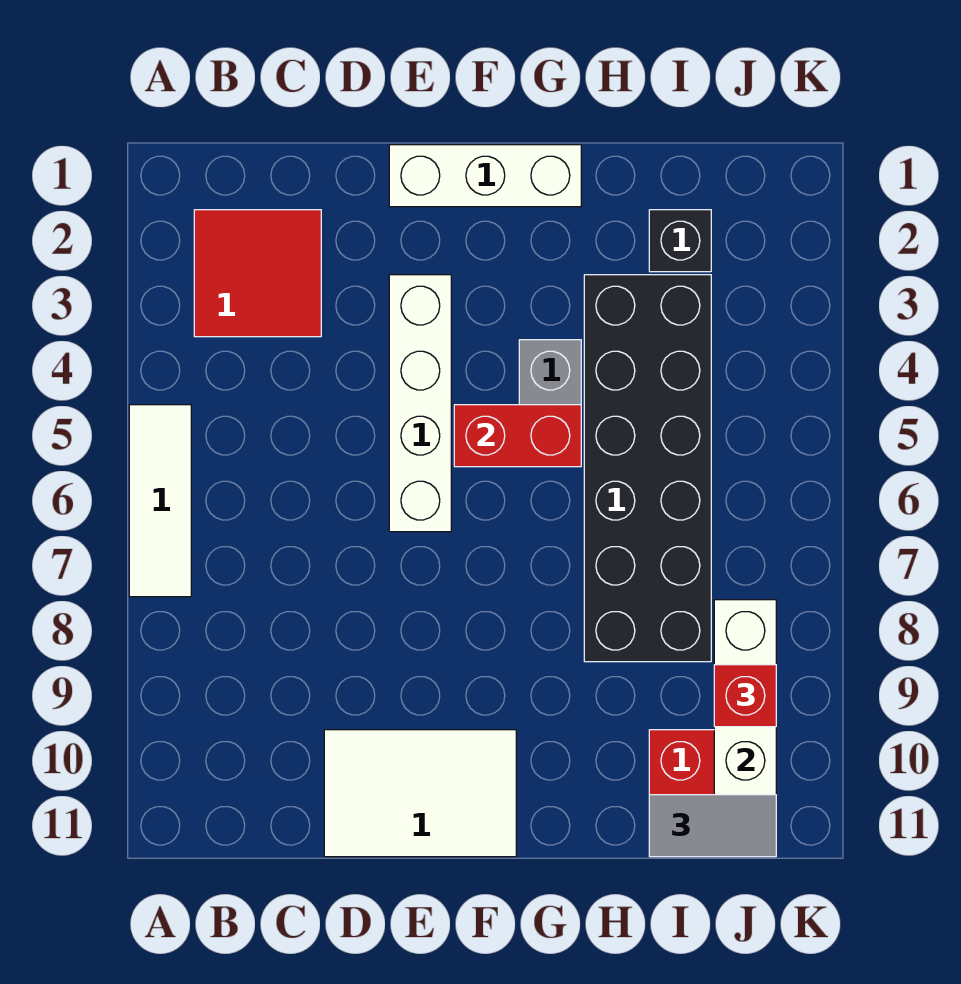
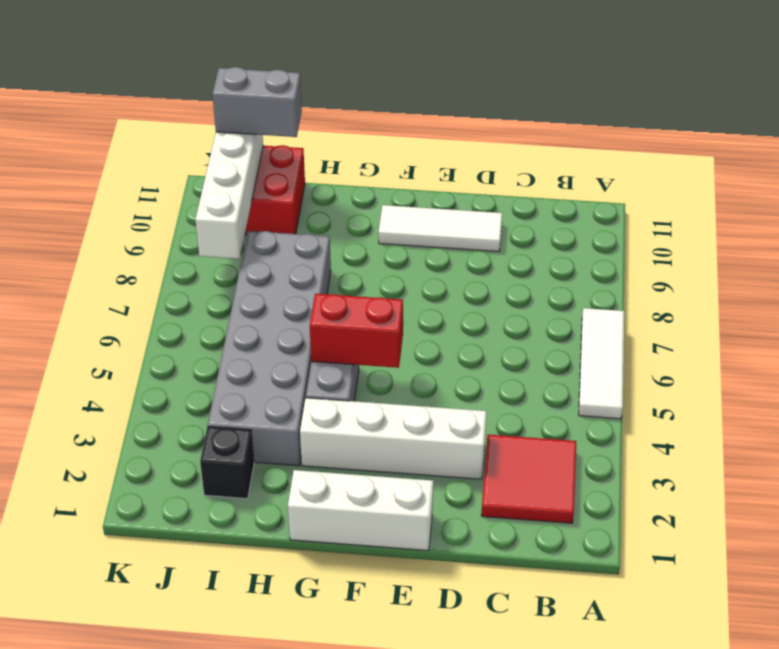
white 2x3 tile [324,730,516,857] -> white 1x3 tile [378,205,502,252]
white 1x4 brick [389,275,451,532] -> white 1x4 brick turned to [300,398,487,479]
black 2x6 brick [584,275,711,662] -> grey 2x6 brick [208,231,331,466]
grey 1x2 tile [649,795,776,857] -> grey 1x2 brick [212,67,302,137]
red 1x1 brick [714,665,776,727] -> none

